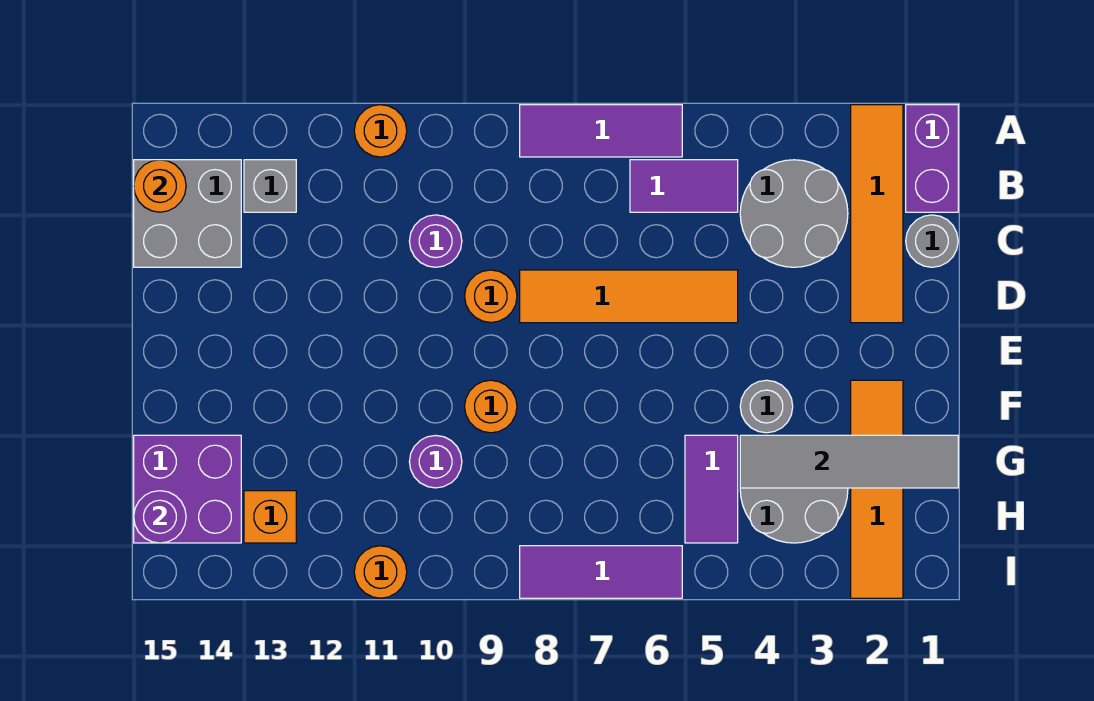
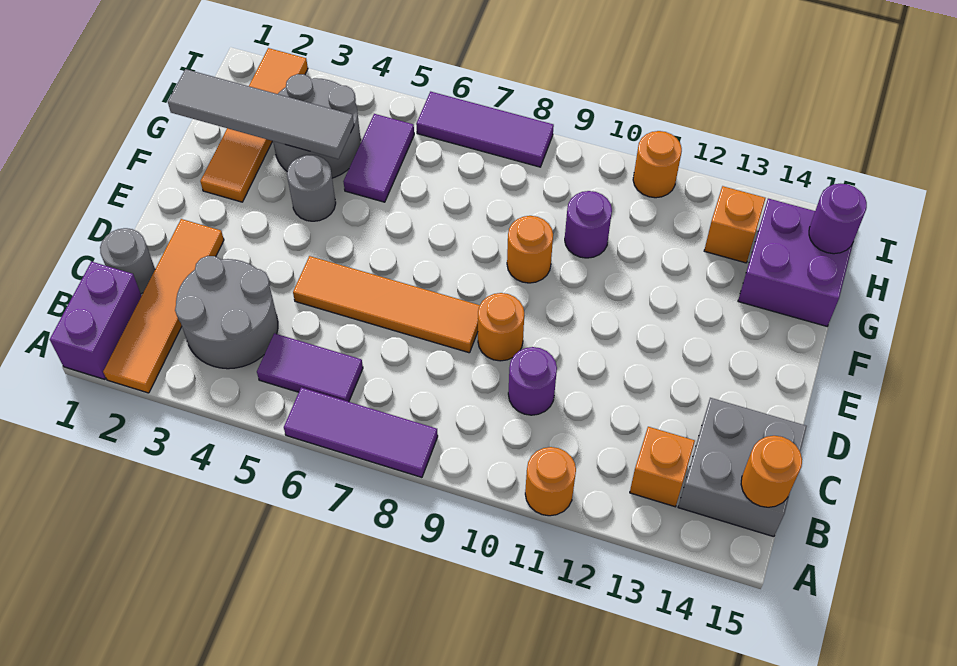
grey 1x1 brick [244,160,296,212] -> orange 1x1 brick [630,427,695,507]

